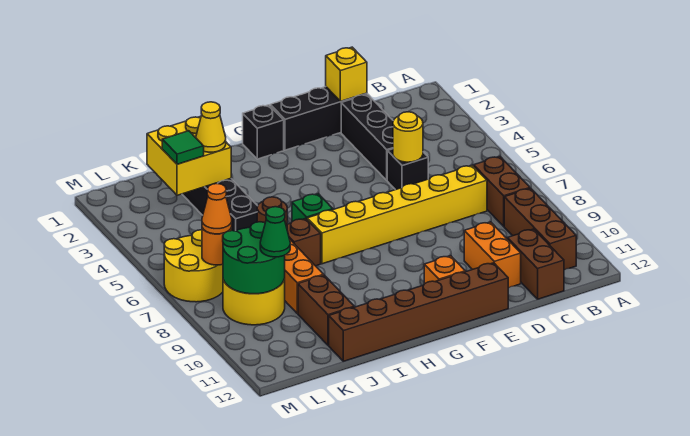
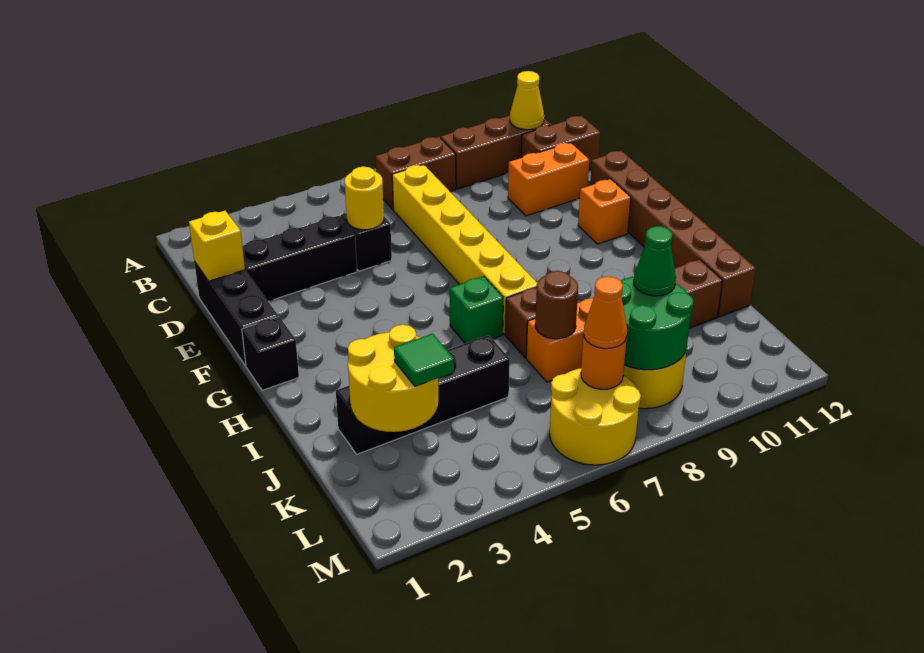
yellow 2x2 brick [147,116,231,195] -> yellow 2x2 round brick [348,325,438,432]
yellow 1x1 cone [196,102,226,152] -> yellow 1x1 cone moved to [510,71,544,130]

